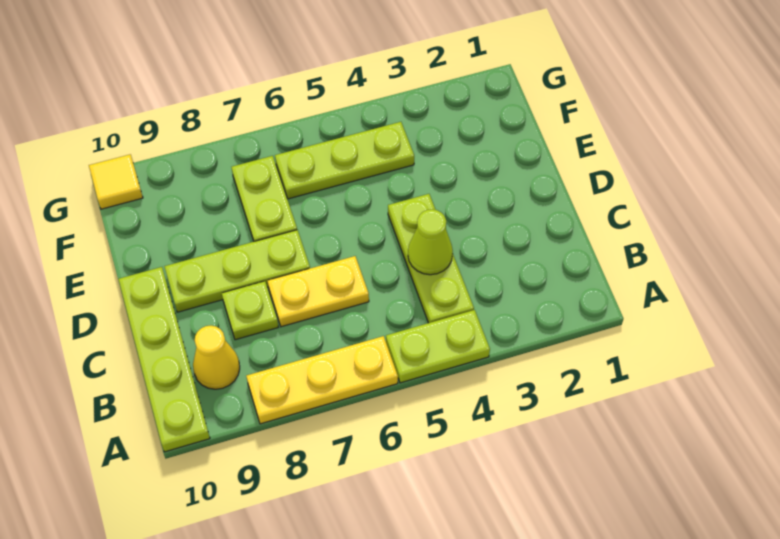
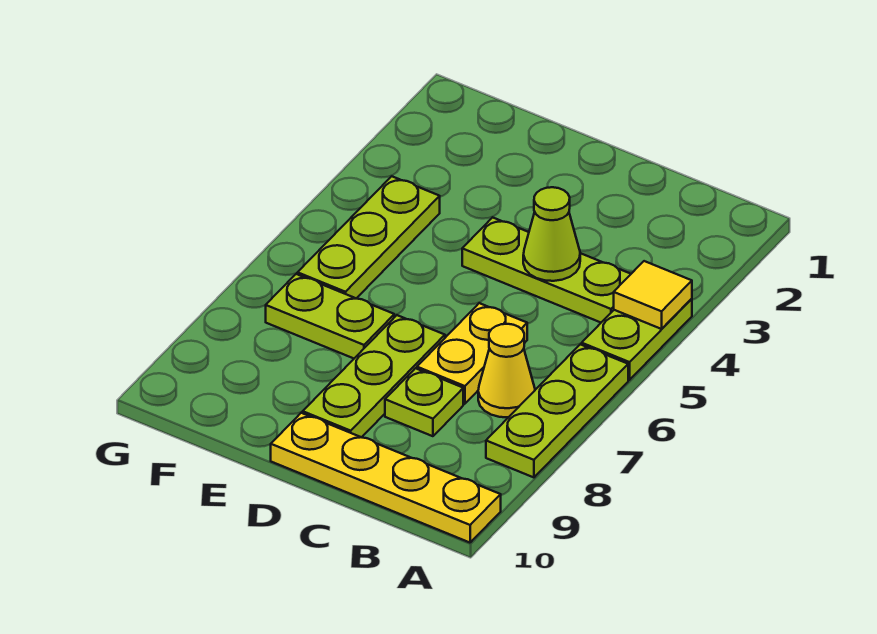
yellow 1x3 plate [246,336,398,424] -> lime 1x3 plate [486,344,628,477]
lime 1x4 plate [118,267,210,452] -> yellow 1x4 plate [271,413,501,543]
yellow 1x1 cone [193,326,240,389] -> yellow 1x1 cone moved to [478,324,535,417]
yellow 1x1 tile [89,154,143,209] -> yellow 1x1 tile moved to [614,261,692,329]

